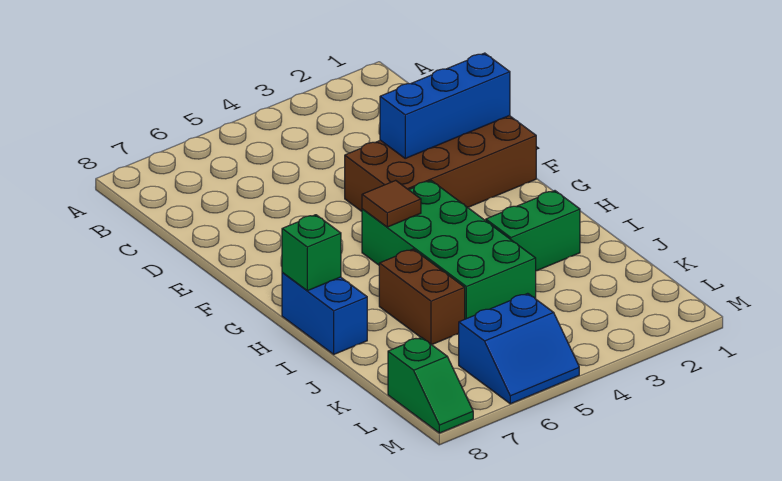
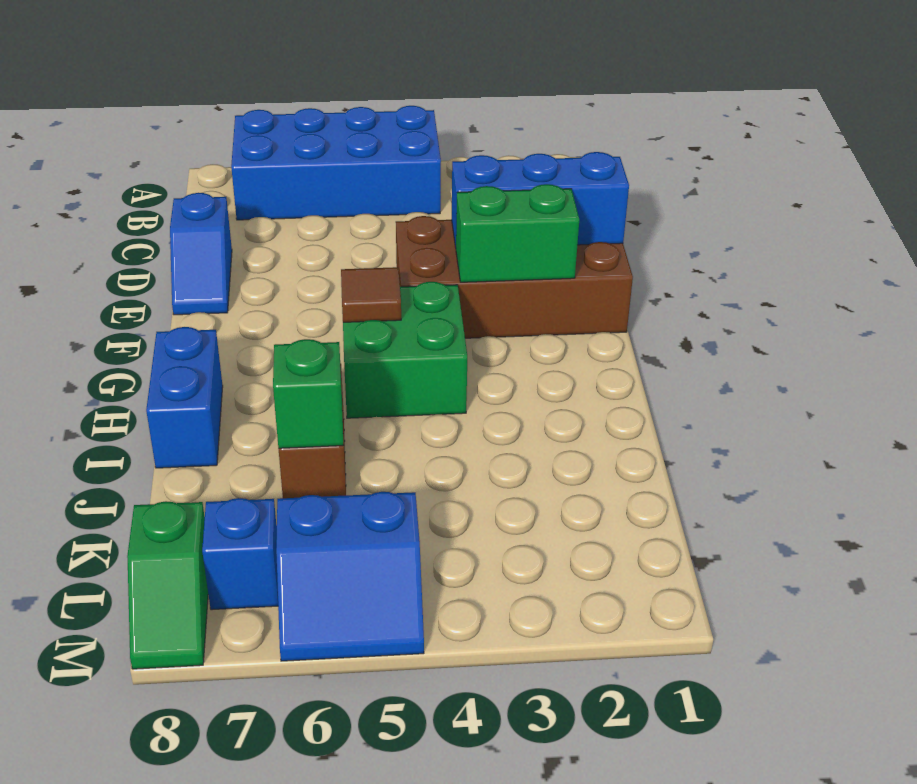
none -> blue 2x4 brick [231,106,441,220]
none -> blue 1x2 slope [170,193,232,315]
green 2x4 brick [362,181,536,319] -> green 2x2 brick [343,282,467,418]
green 1x1 brick [282,215,341,291] -> green 1x1 brick moved to [273,339,344,448]
green 1x2 brick [486,191,580,271] -> green 1x2 brick moved to [456,184,579,282]
none -> blue 1x1 brick [202,498,278,610]

